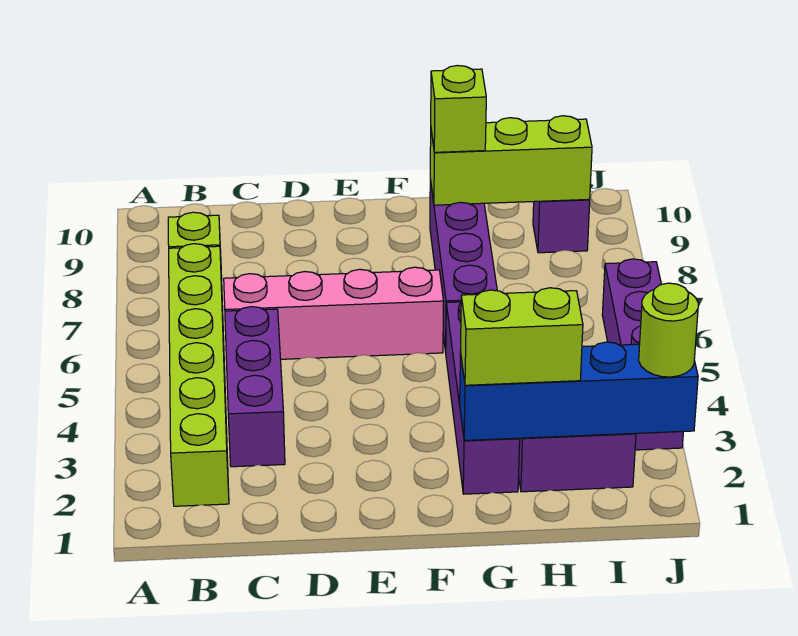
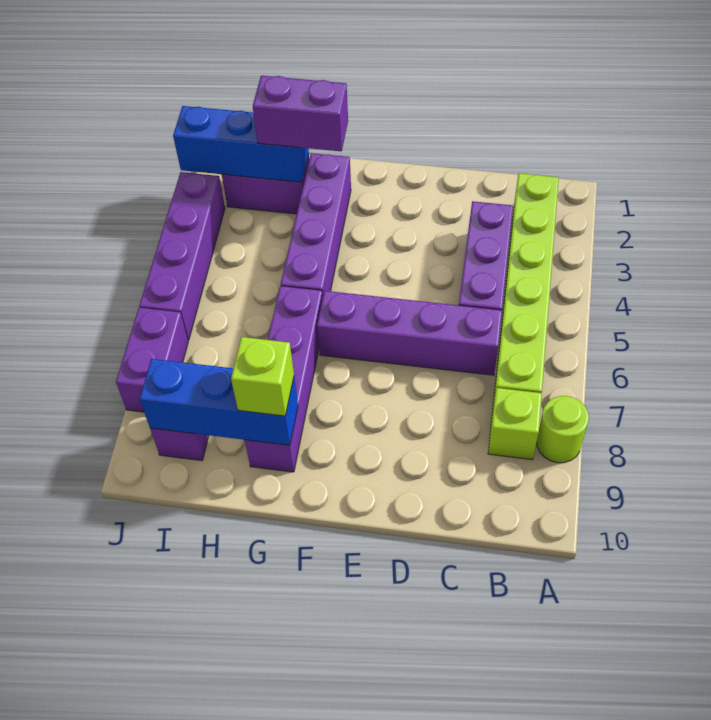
pink 1x4 brick [224,267,444,359] -> purple 1x4 brick [317,291,502,375]
blue 1x4 brick [460,342,698,440] -> blue 1x3 brick [173,106,309,182]
lime 1x2 brick [460,288,583,385] -> purple 1x2 brick [253,76,348,151]
lime 1x3 brick [430,116,592,205] -> blue 1x3 brick [140,359,298,445]
lime 1x1 round brick [639,283,698,377] -> lime 1x1 round brick moved to [537,396,589,463]
none -> purple 1x2 brick [116,308,188,412]

